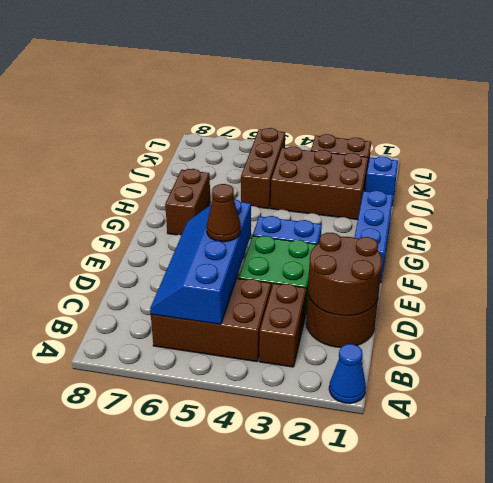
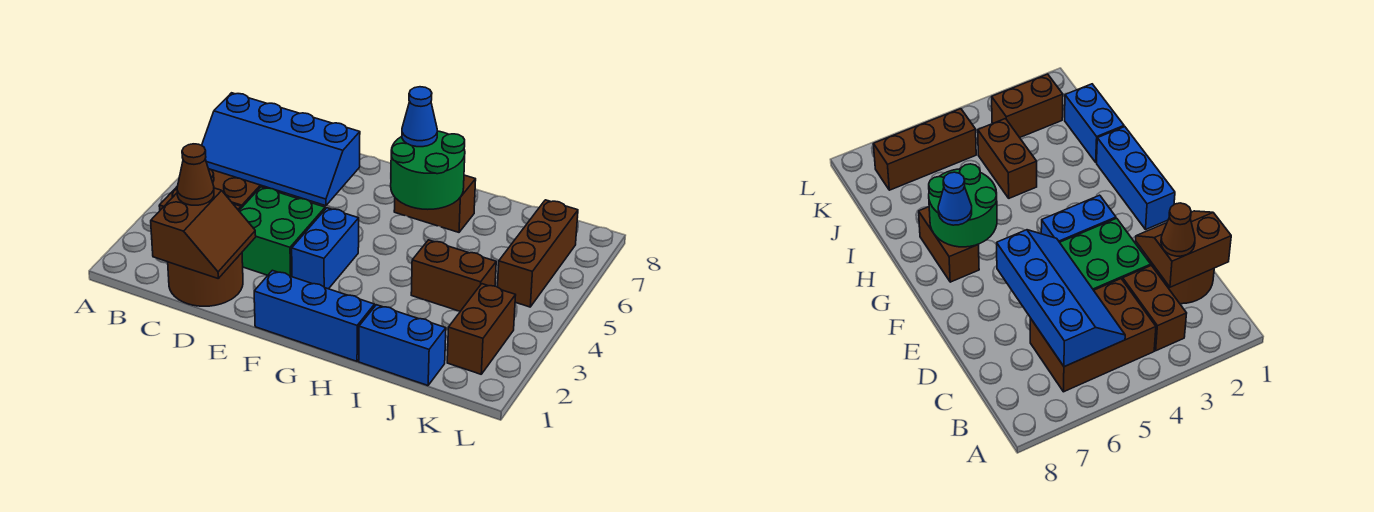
blue 1x1 cone [329,344,366,403] -> blue 1x1 cone moved to [402,87,437,147]
blue 2x4 slope [150,199,251,324] -> blue 2x4 slope turned to [202,93,360,206]
brown 2x2 round brick [308,233,382,316] -> brown 2x2 slope [151,188,256,278]
brown 1x1 cone [207,184,241,242] -> brown 1x1 cone moved to [177,144,214,205]
none -> green 2x2 round brick [391,131,465,209]
brown 2x3 brick [271,147,368,220] -> brown 1x2 brick [411,240,496,311]
brown 1x3 brick [241,128,285,209] -> brown 1x3 brick turned to [498,200,578,307]
blue 1x1 brick [365,157,398,205] -> blue 1x2 brick [359,305,446,386]

